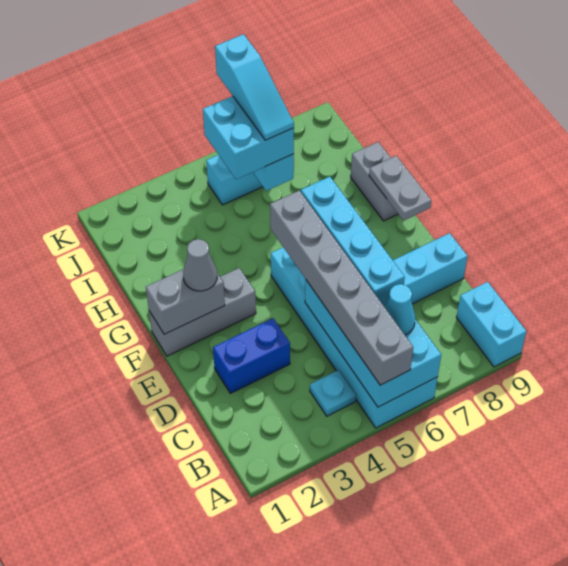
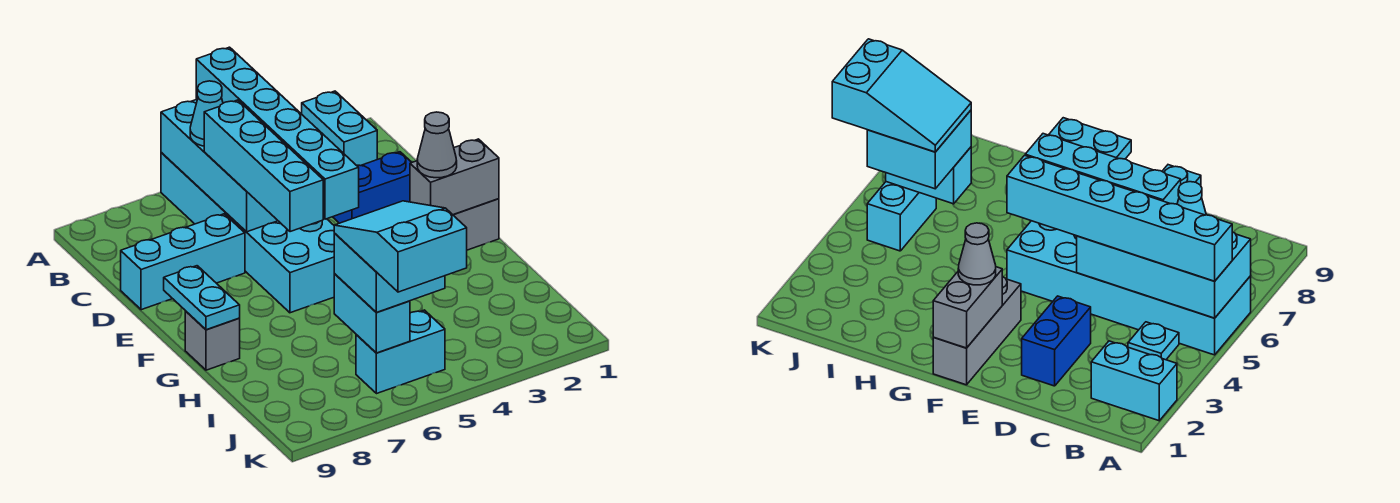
grey 1x6 brick [270,190,413,385] -> cyan 1x6 brick [196,47,359,219]
cyan 1x2 brick [456,282,527,367] -> cyan 1x2 brick moved to [302,91,377,166]
grey 1x2 plate [369,156,431,220] -> cyan 1x2 plate [164,266,240,330]
grey 1x2 brick [351,142,398,221] -> grey 1x1 brick [185,311,240,370]
cyan 1x3 slope [215,34,294,140] -> cyan 2x3 slope [334,201,467,292]

